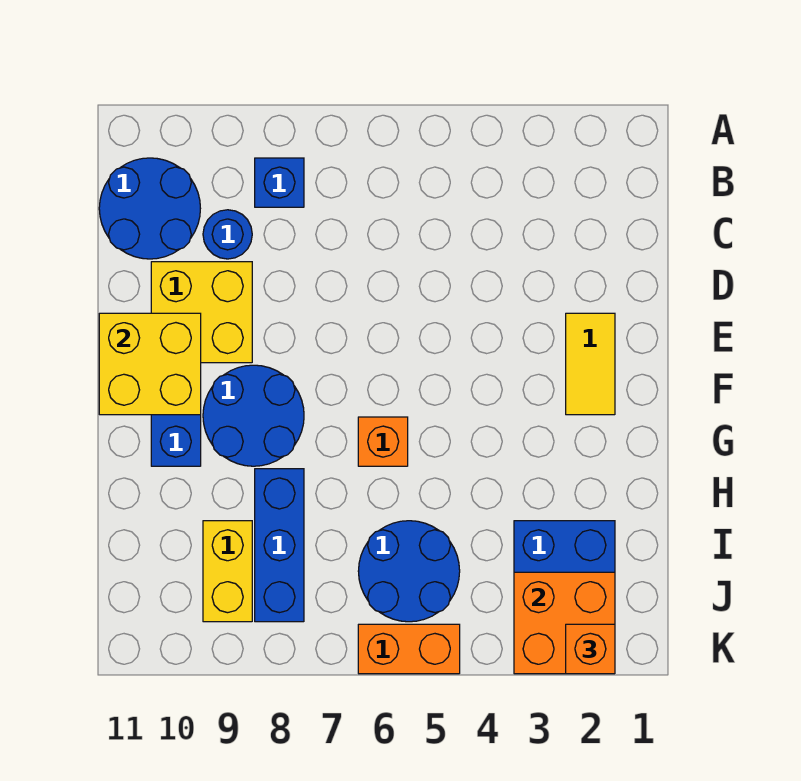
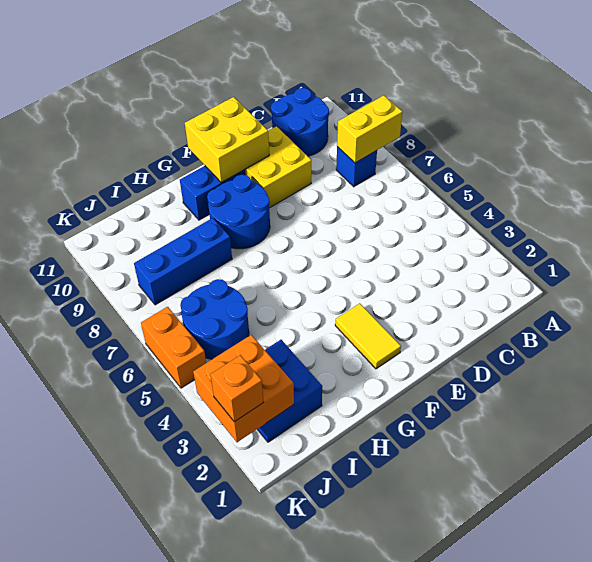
blue 1x1 round brick [203,210,252,259] -> none
yellow 1x2 tile [566,313,615,415] -> yellow 1x2 tile turned to [335,303,401,369]
orange 1x1 brick [358,417,408,466] -> none
yellow 1x2 brick [203,521,252,622] -> yellow 1x2 brick moved to [337,95,402,163]

